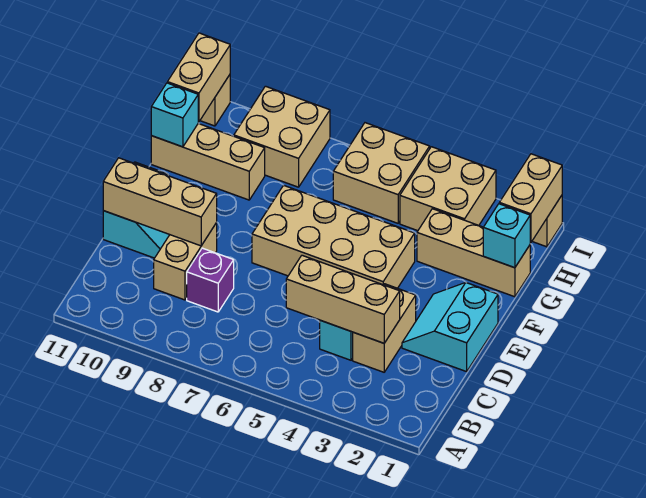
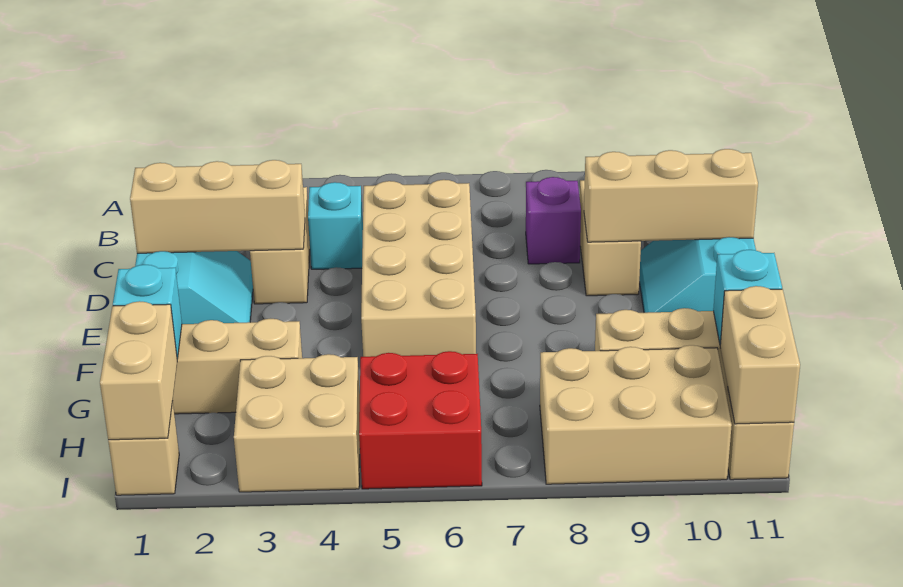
tan 1x3 brick [286,255,400,343] -> tan 1x3 brick moved to [130,160,305,253]
tan 2x4 brick [252,185,415,288] -> tan 2x4 brick turned to [361,180,476,357]
tan 2x2 brick [333,123,430,223] -> red 2x2 brick [359,351,482,489]
tan 2x2 brick [234,86,330,187] -> tan 2x3 brick [540,345,732,484]

